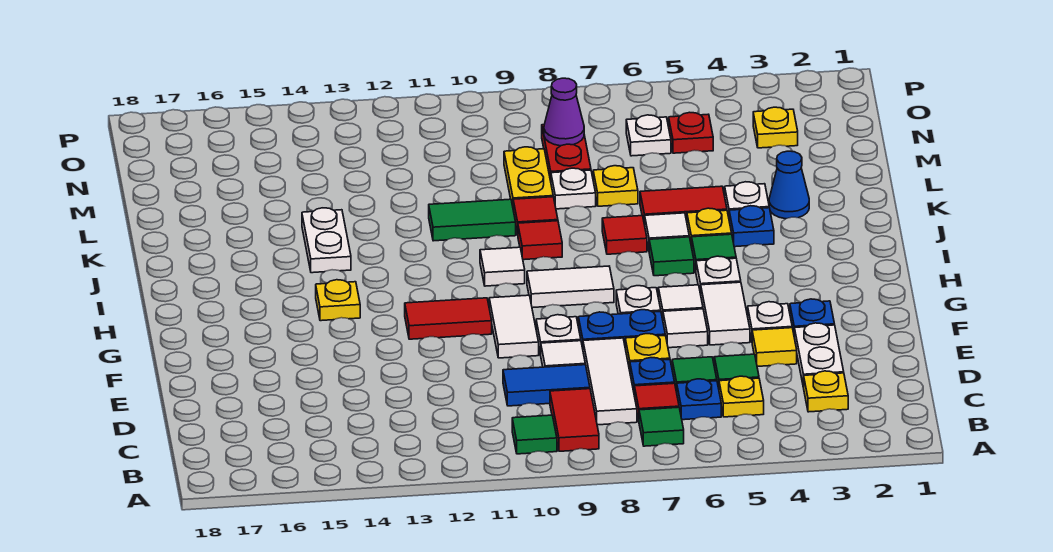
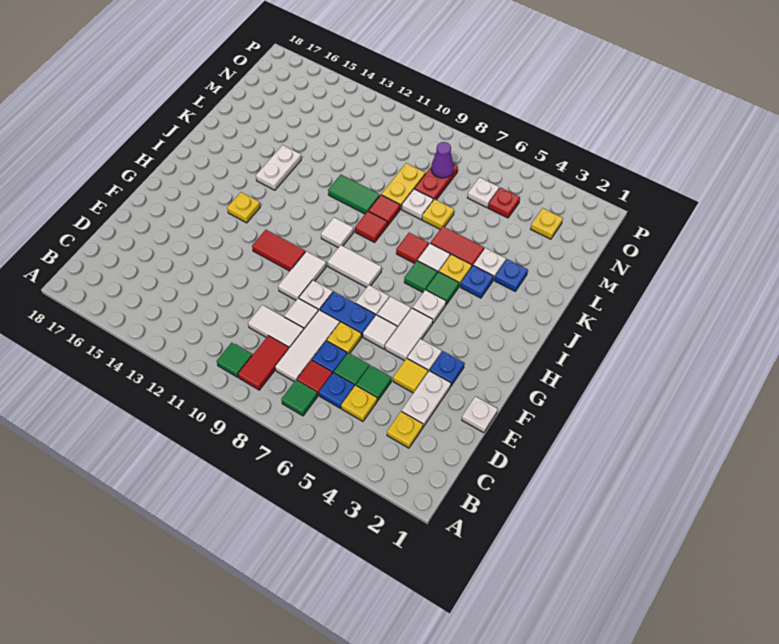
blue 1x2 tile [503,365,590,406] -> white 1x2 tile [248,305,304,348]
none -> white 1x1 plate [462,396,497,433]
blue 1x1 cone [769,151,809,219] -> blue 1x1 plate [495,259,528,291]

